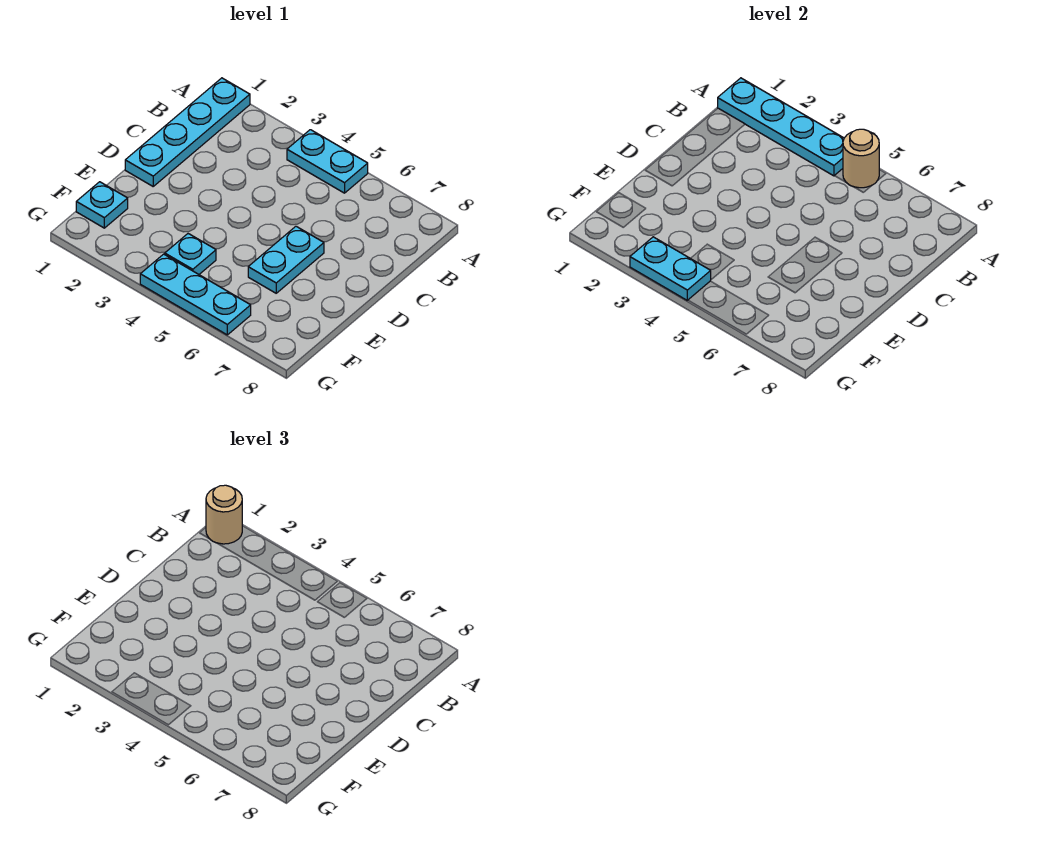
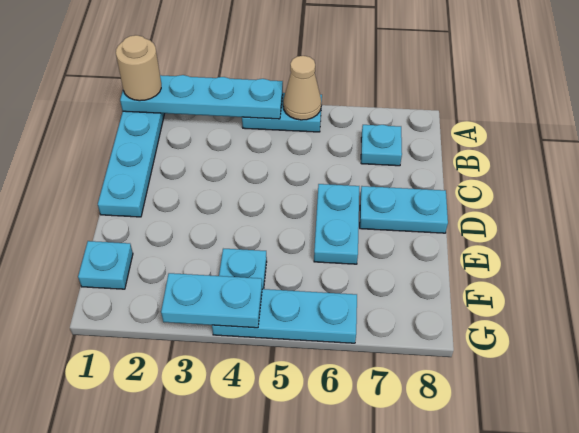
tan 1x1 round brick [843,129,879,188] -> tan 1x1 cone [283,56,321,120]
none -> cyan 1x1 plate [361,125,402,166]
none -> cyan 1x2 plate [360,186,448,233]

